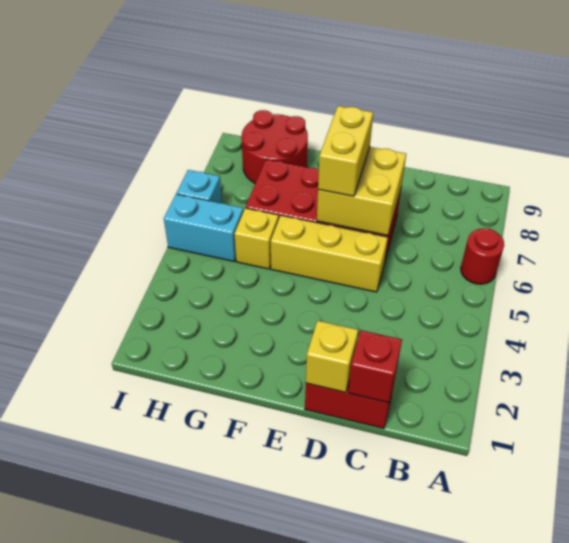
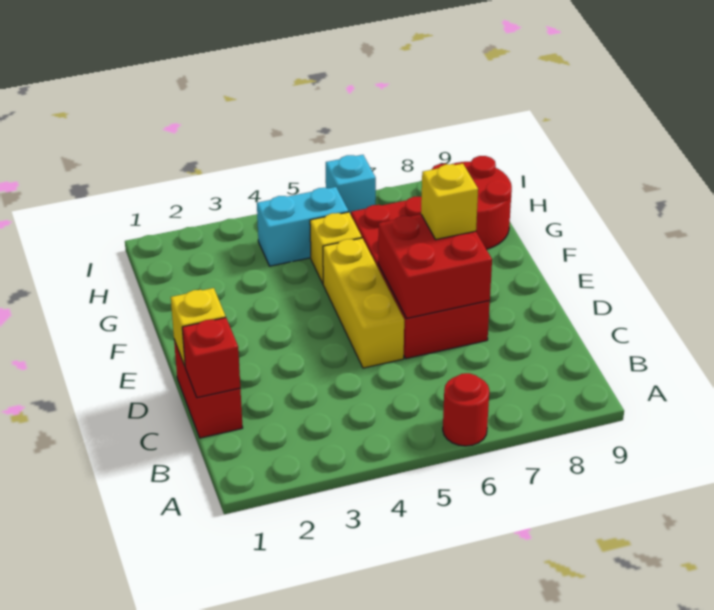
yellow 2x2 brick [317,147,406,235] -> red 2x2 brick [378,214,492,318]
yellow 1x2 brick [318,106,373,196] -> yellow 1x1 brick [421,164,478,239]
cyan 1x2 brick [164,194,244,262] -> cyan 1x2 brick turned to [257,187,349,266]

